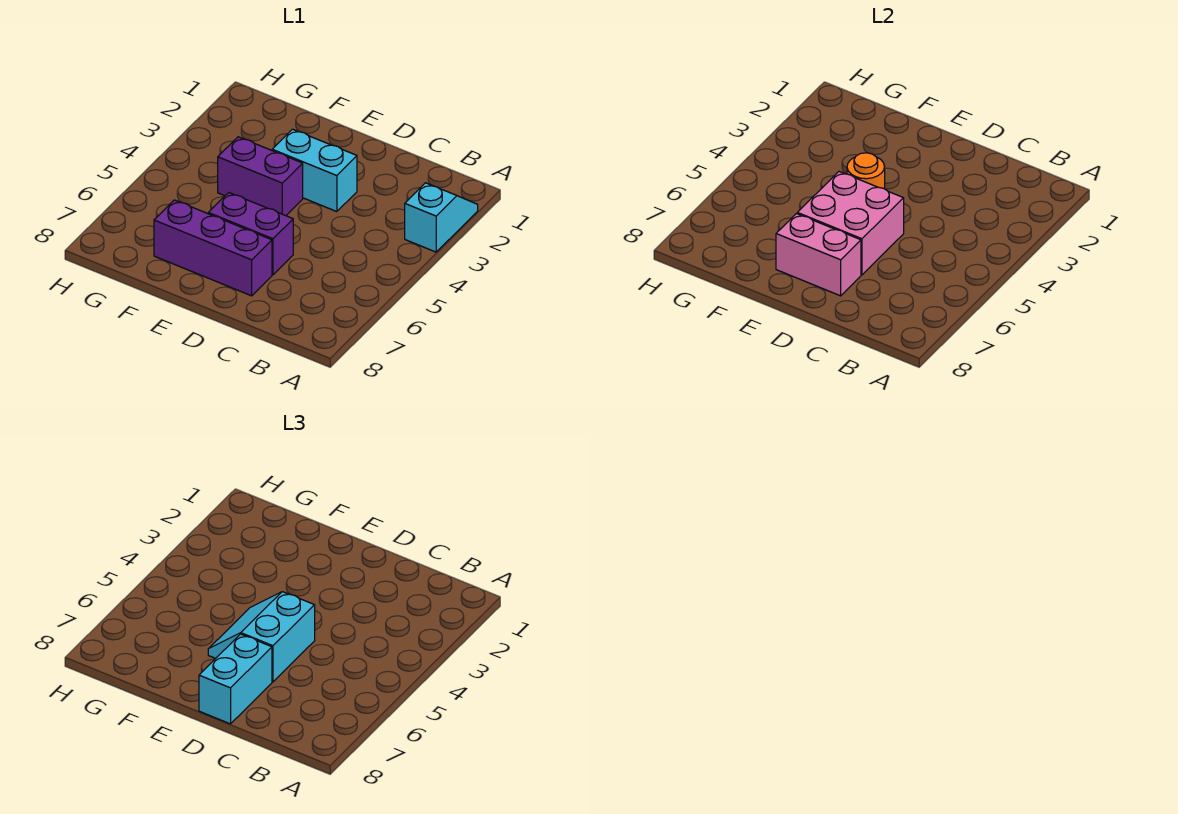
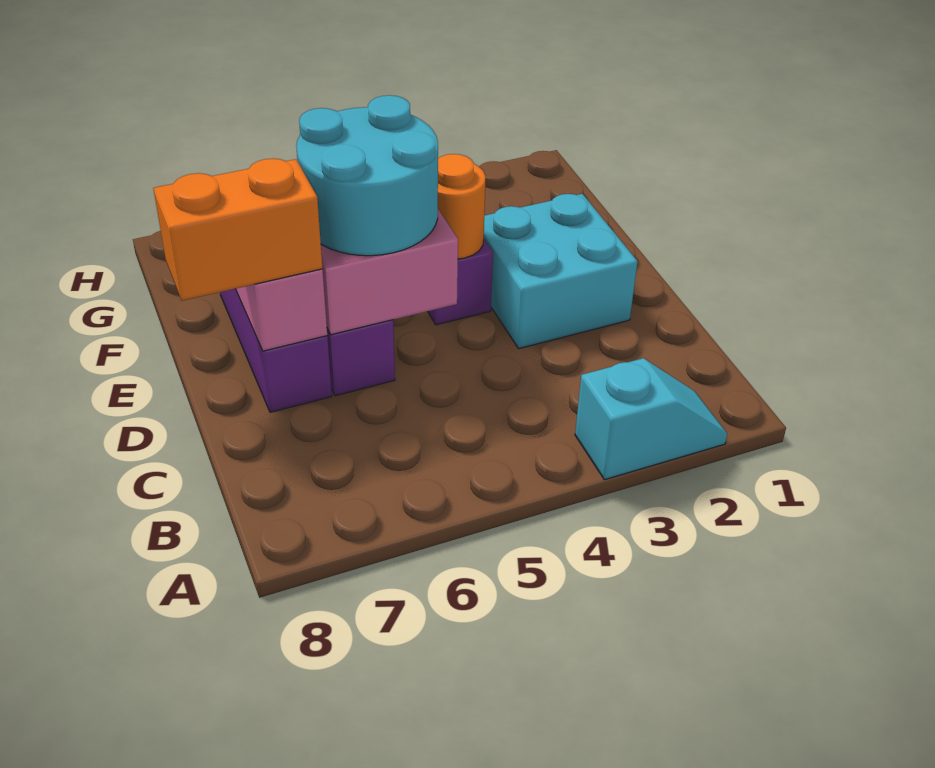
cyan 1x2 brick [272,129,357,212] -> cyan 2x2 brick [484,194,638,349]
cyan 2x2 slope [208,592,315,682] -> cyan 2x2 round brick [296,95,438,256]
cyan 1x2 brick [199,634,272,724] -> orange 1x2 brick [153,159,323,301]

